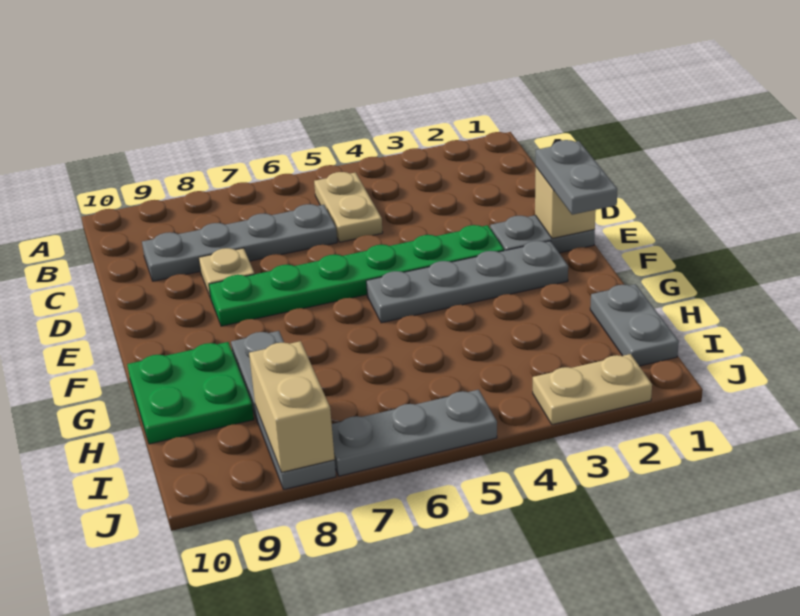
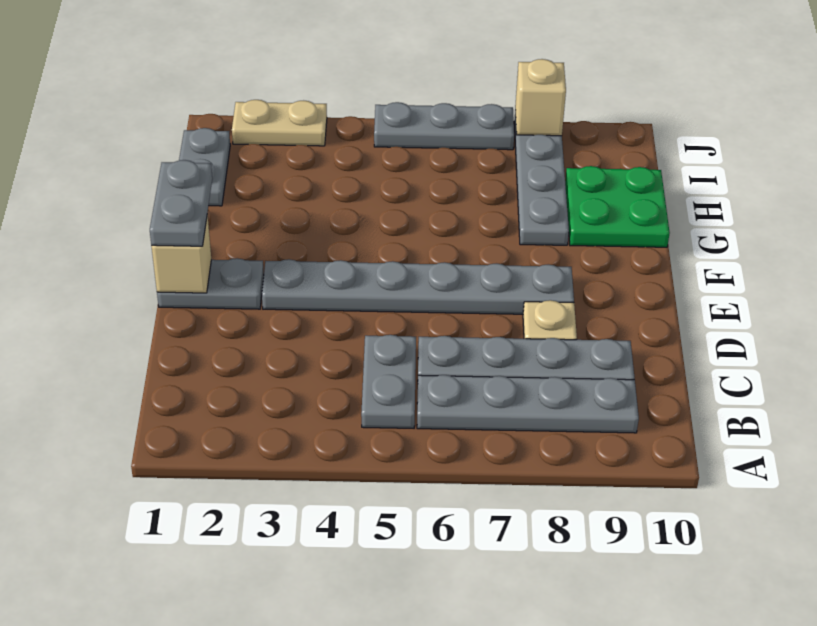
tan 1x2 plate [314,172,383,242] -> grey 1x2 plate [361,335,416,428]
green 1x6 plate [209,225,504,326] -> grey 1x6 plate [262,259,574,314]
grey 1x4 plate [366,241,568,323] -> grey 1x4 plate moved to [417,375,639,433]
tan 1x2 brick [249,341,335,473] -> tan 1x1 brick [515,59,566,136]

